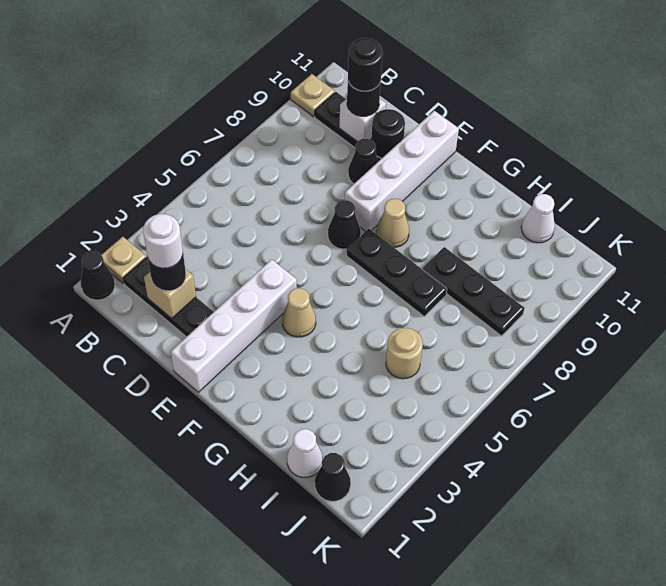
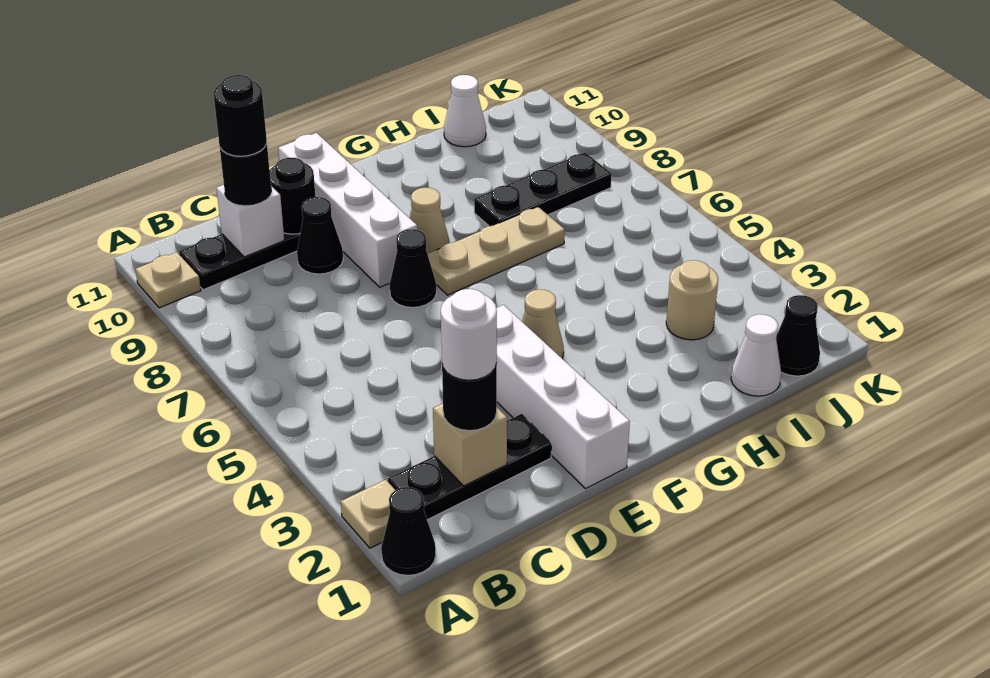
black 1x3 plate [347,229,447,316] -> tan 1x3 plate [428,207,565,295]
tan 1x1 round brick [386,328,423,379] -> tan 1x1 round brick moved to [666,260,718,340]

